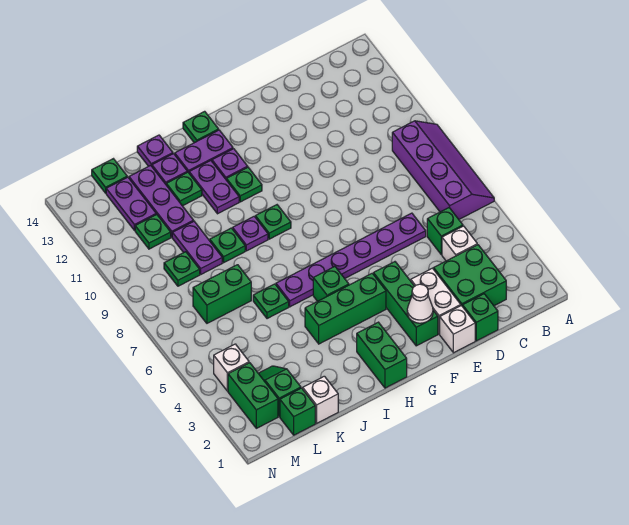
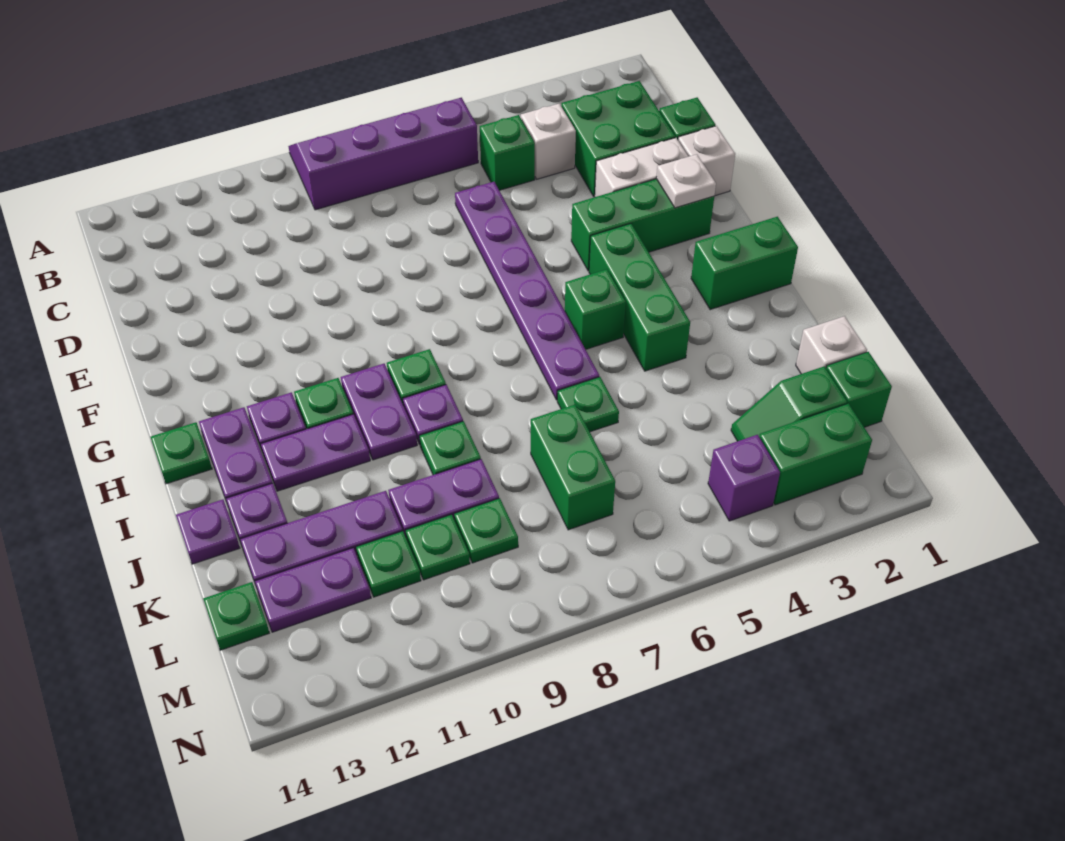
white 1x1 cone [407,284,433,323] -> white 1x1 plate [656,154,716,208]
none -> purple 1x2 plate [341,364,417,460]
green 1x1 plate [166,172,202,206] -> green 1x1 plate moved to [405,514,470,580]
white 1x1 brick [214,344,249,391] -> purple 1x1 brick [708,435,780,521]

